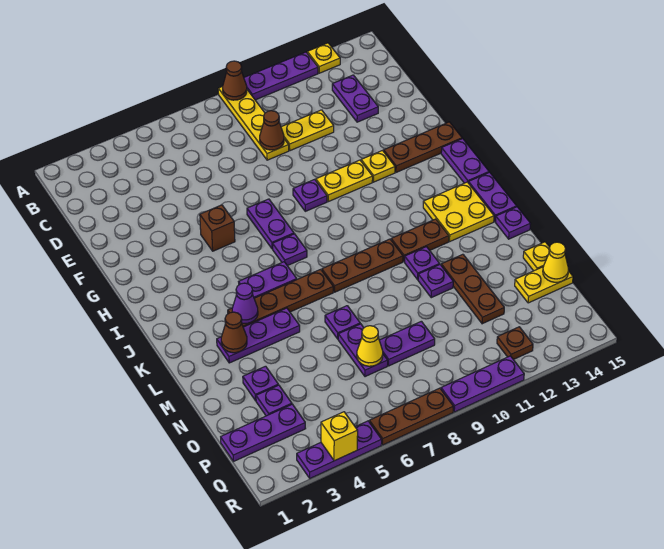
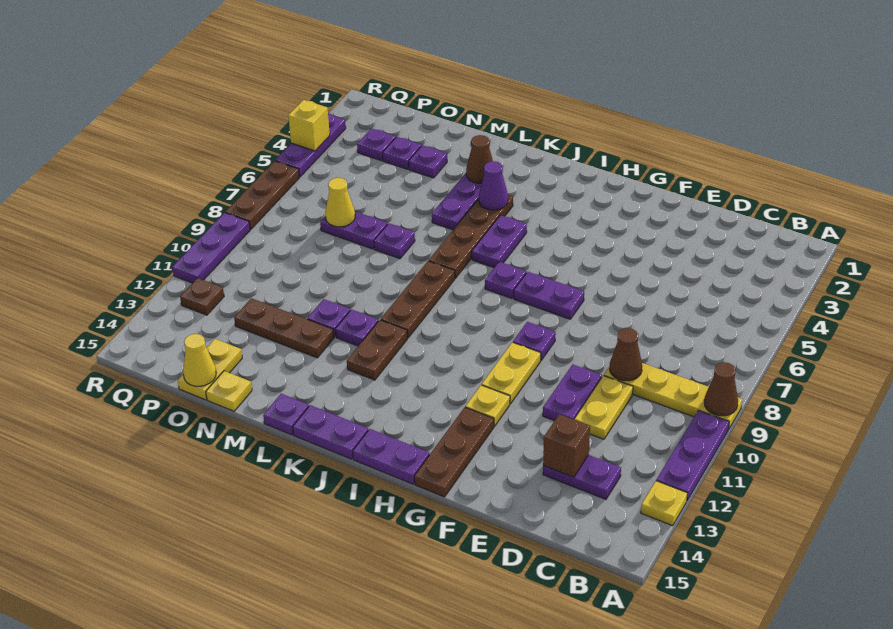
brown 1x1 brick [200,205,235,251] -> brown 1x1 brick moved to [543,414,590,477]
yellow 2x2 plate [423,182,494,241] -> none
purple 1x2 plate [379,321,435,366] -> purple 1x2 plate moved to [543,364,602,421]
purple 1x3 plate [221,404,306,462] -> purple 1x1 plate [357,128,396,161]

